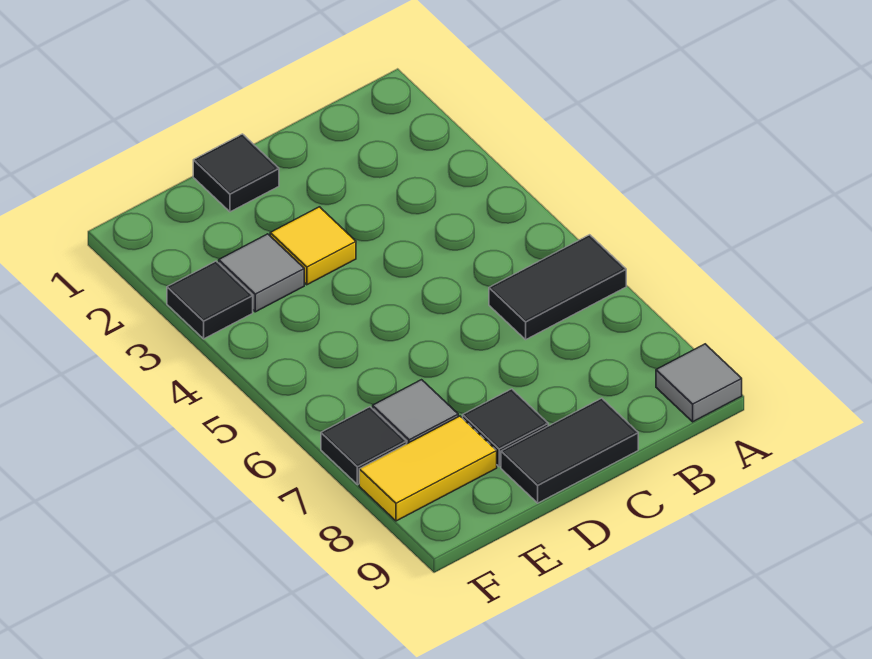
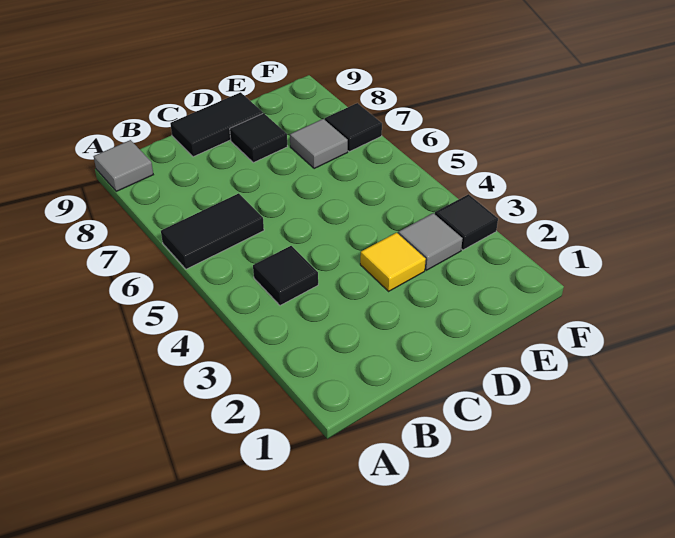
black 1x1 tile [193,134,279,212] -> black 1x1 tile moved to [253,246,318,306]
yellow 1x2 tile [359,416,497,521] -> none

